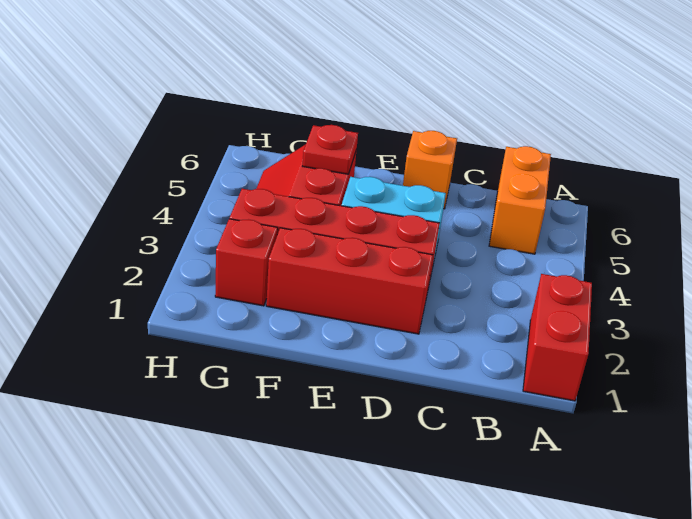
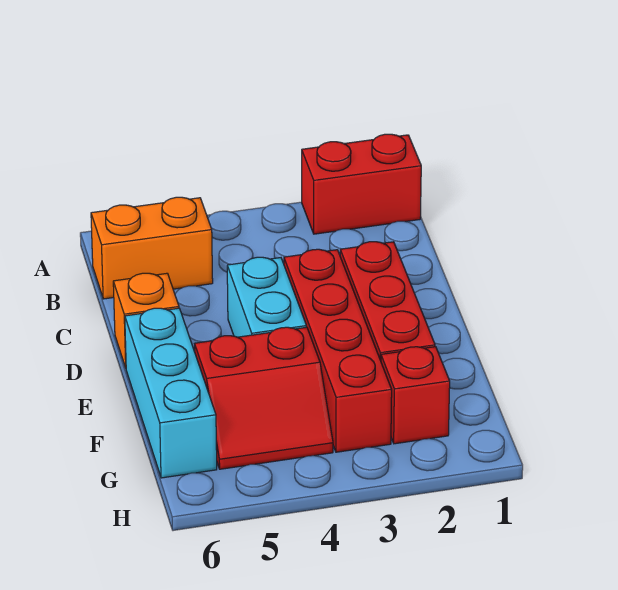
none -> cyan 1x3 brick [125,308,217,478]
red 1x1 plate [303,125,358,174] -> none

